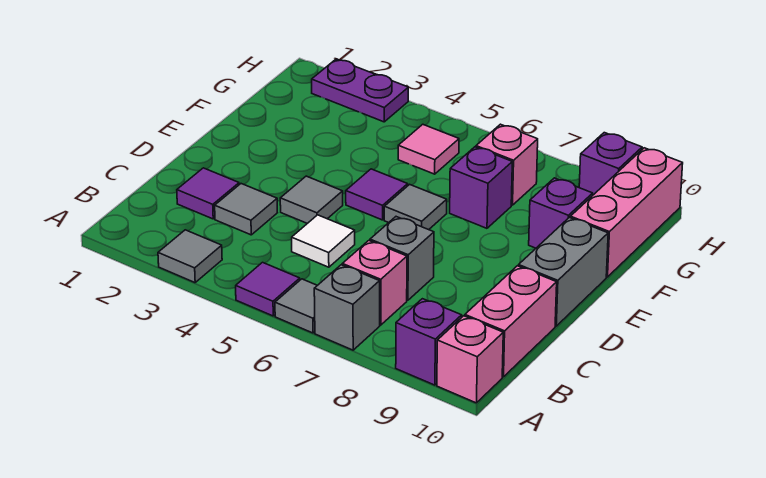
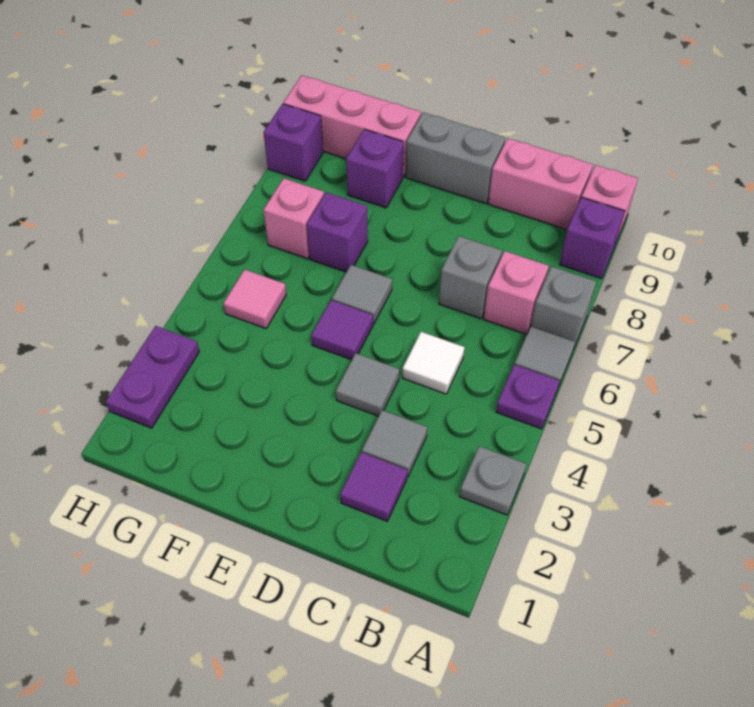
grey 1x1 tile [158,230,222,283] -> grey 1x1 plate [460,446,526,515]
purple 1x1 tile [236,262,300,316] -> purple 1x1 plate [496,364,560,429]

